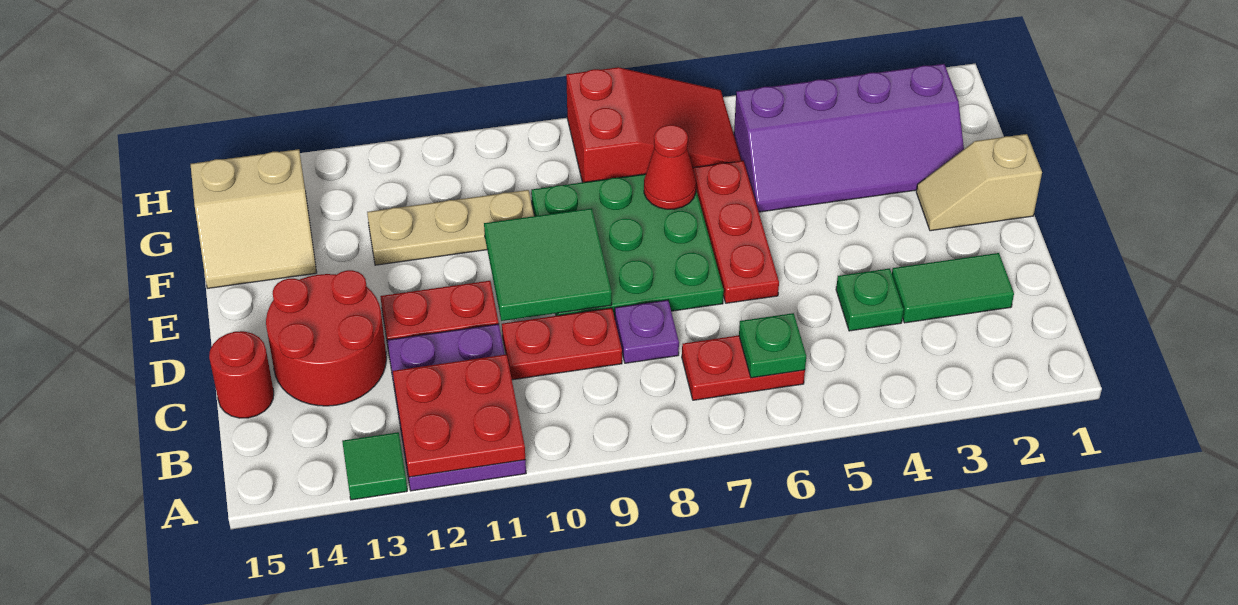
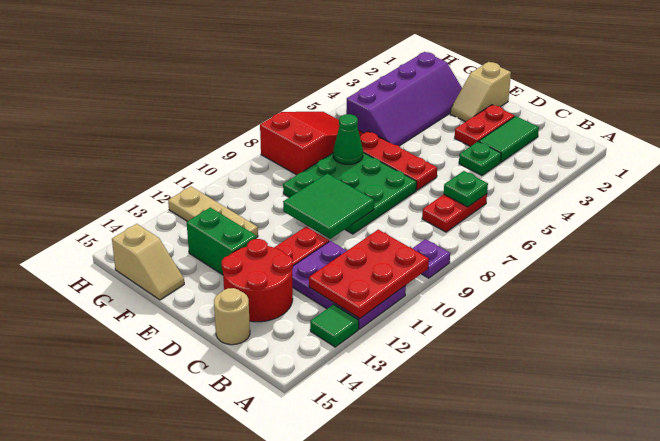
red 2x2 plate [393,354,525,477] -> red 2x3 plate [309,230,429,319]
purple 1x1 plate [615,300,679,363] -> purple 1x1 plate moved to [413,239,450,278]
red 1x2 plate [502,308,622,380] -> red 1x2 plate moved to [455,105,515,147]
red 1x1 round brick [209,331,274,418] -> tan 1x1 round brick [214,288,250,345]
none -> green 1x2 brick [187,207,257,275]
red 1x1 cone [644,125,696,209] -> green 1x1 cone [333,114,363,164]
tan 1x3 plate [367,190,534,265] -> tan 1x3 plate turned to [168,187,258,237]
tan 2x2 slope [191,149,317,288] -> tan 1x2 slope [112,224,184,300]

